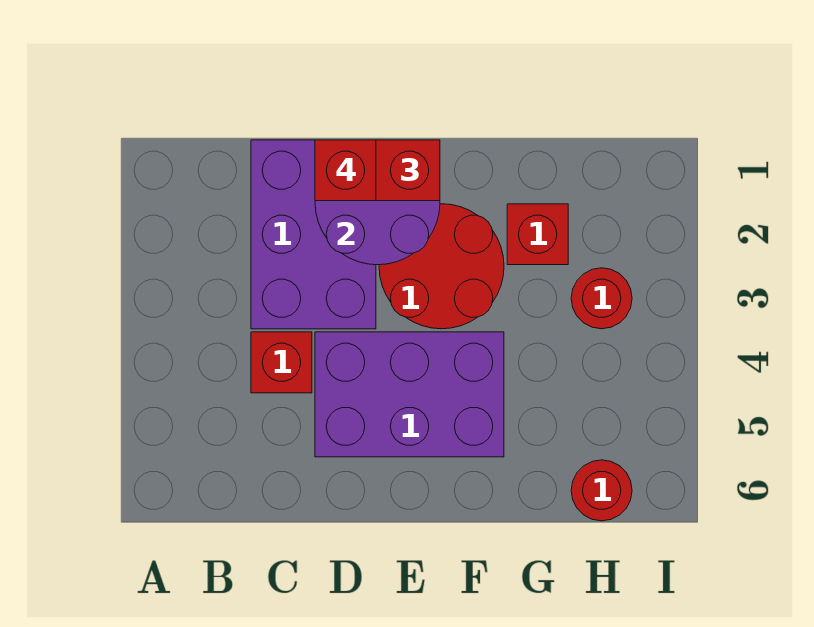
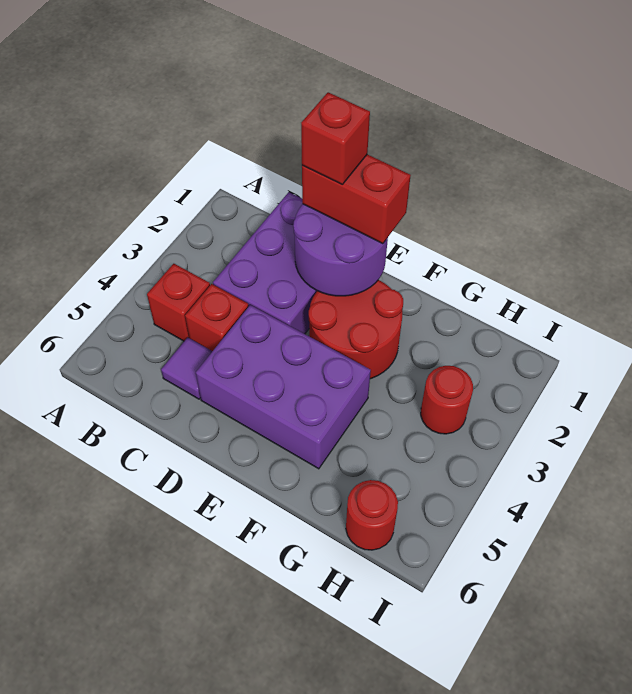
none -> purple 1x1 tile [161,337,212,399]
red 1x1 brick [507,204,568,265] -> red 1x1 brick moved to [147,264,210,341]

